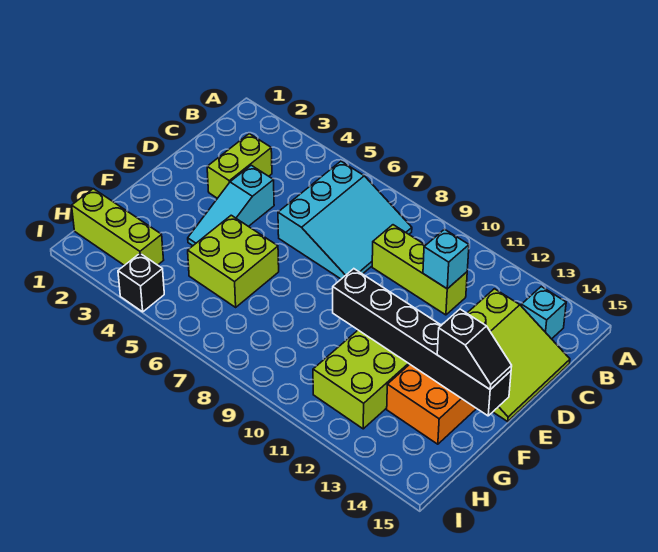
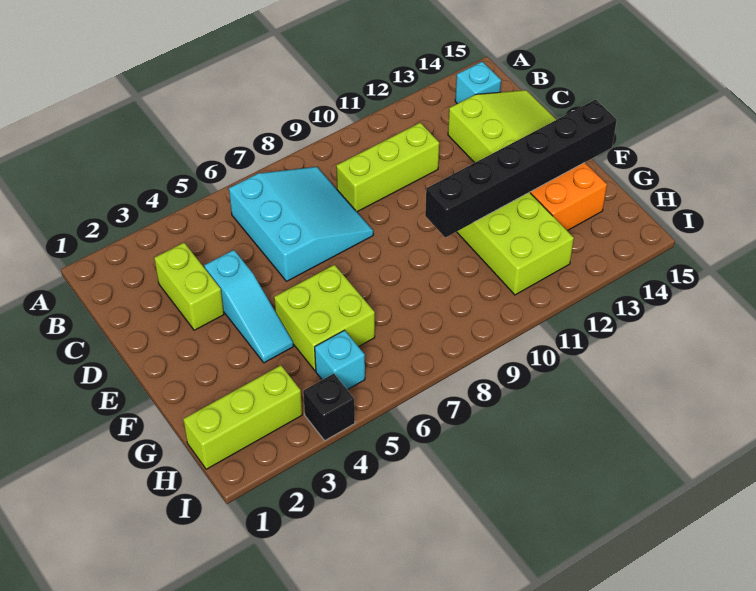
cyan 1x1 brick [423,229,469,289] -> cyan 1x1 brick moved to [315,330,365,390]
black 1x2 slope [437,309,512,389] -> none

